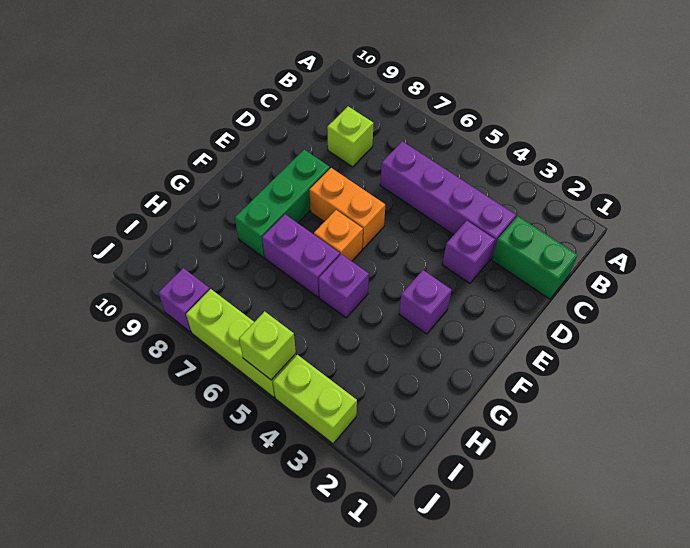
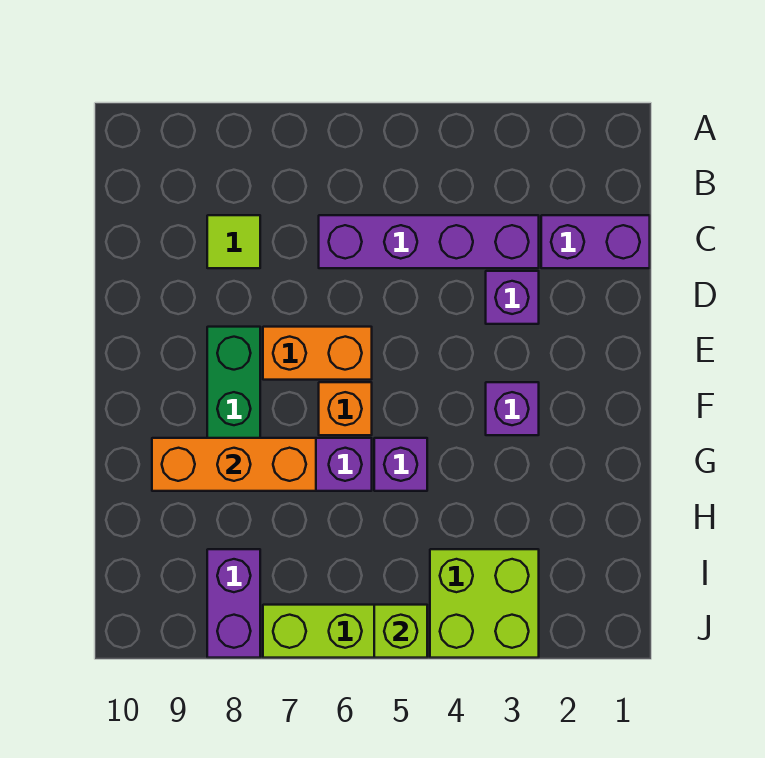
green 1x2 brick [492,216,577,299] -> purple 1x2 brick [541,215,650,268]
lime 1x1 brick [327,106,374,167] -> lime 1x1 tile [207,215,260,268]
none -> orange 1x3 brick [152,438,316,491]
lime 1x2 brick [273,355,357,444] -> lime 2x2 brick [430,549,539,658]
purple 1x1 brick [158,268,210,332] -> purple 1x2 brick [207,549,260,658]

